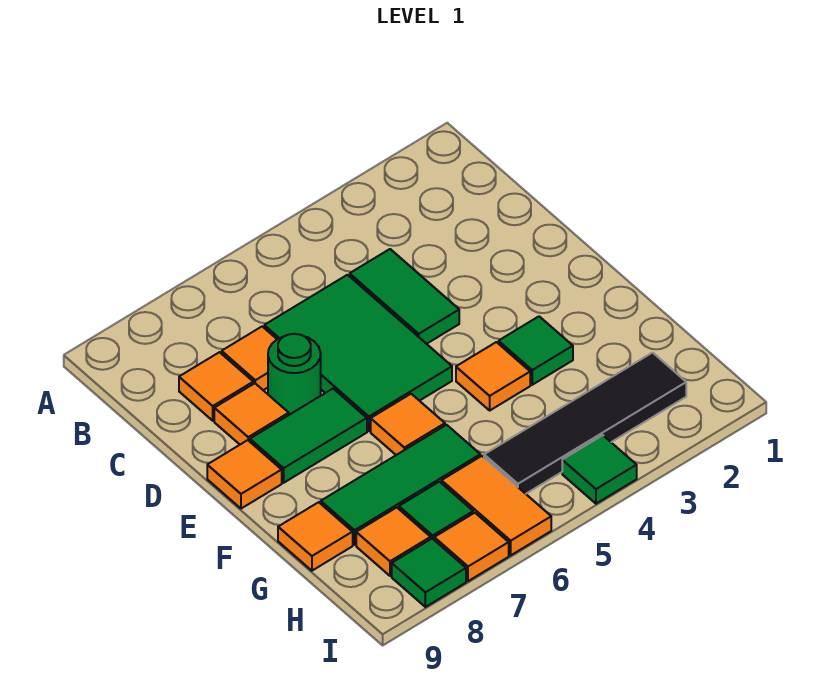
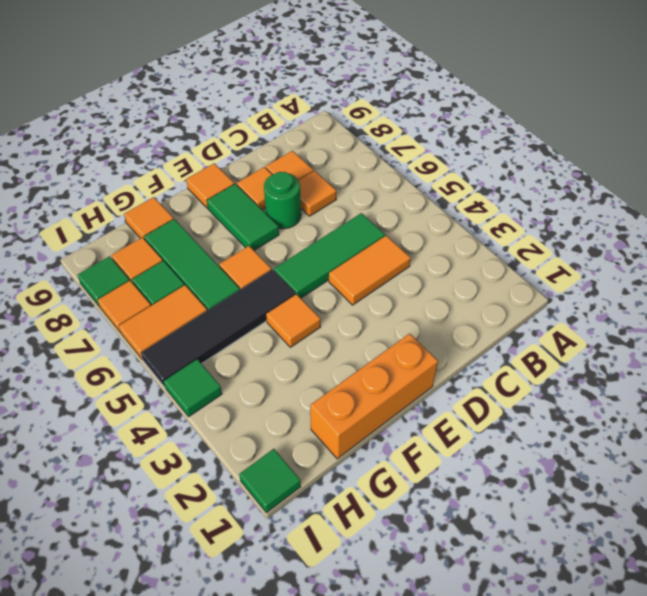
green 1x2 tile [350,249,459,344] -> orange 1x2 tile [329,236,411,305]
green 2x3 tile [264,275,452,431] -> green 1x3 tile [274,213,385,298]
none -> orange 1x3 brick [310,334,438,459]
green 1x1 tile [499,316,573,385] -> green 1x1 tile moved to [239,449,301,513]
black 1x4 tile [484,353,686,494] -> black 1x4 tile turned to [141,270,295,387]

